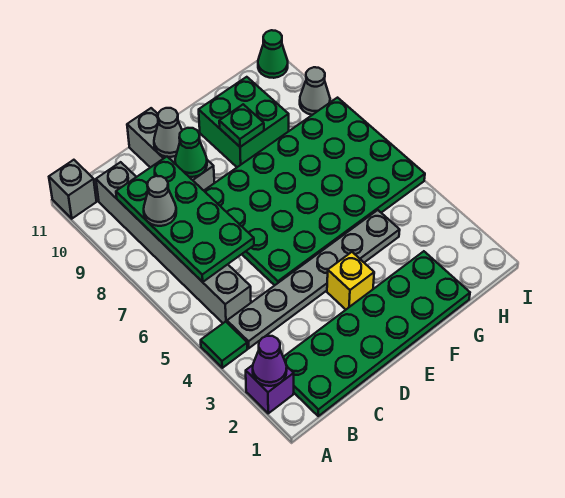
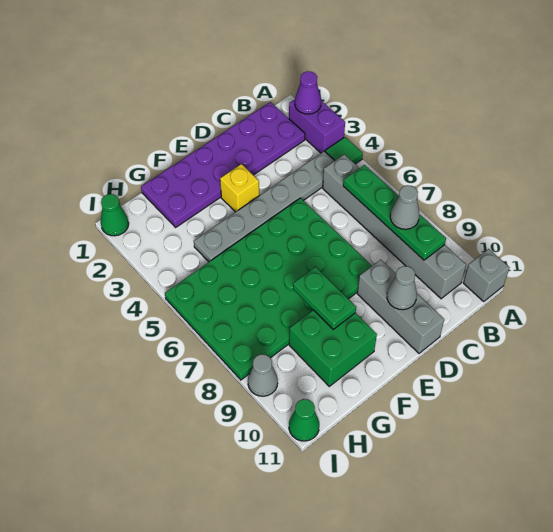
purple 1x1 brick [246,365,294,413] -> purple 1x2 brick [289,100,345,153]
green 2x6 plate [283,251,470,416] -> purple 2x6 plate [141,102,305,227]
green 2x4 plate [116,157,254,282] -> green 1x4 plate [343,165,446,260]
green 1x1 cone [175,128,207,177] -> green 1x1 cone moved to [101,194,129,236]
green 1x1 plate [219,104,264,147] -> green 1x2 plate [293,267,356,329]

